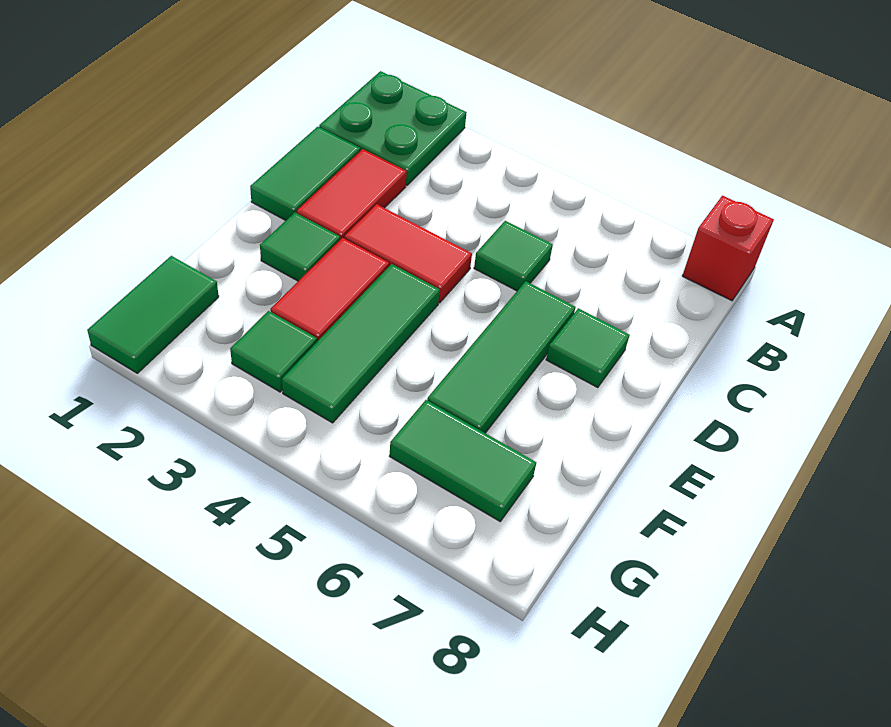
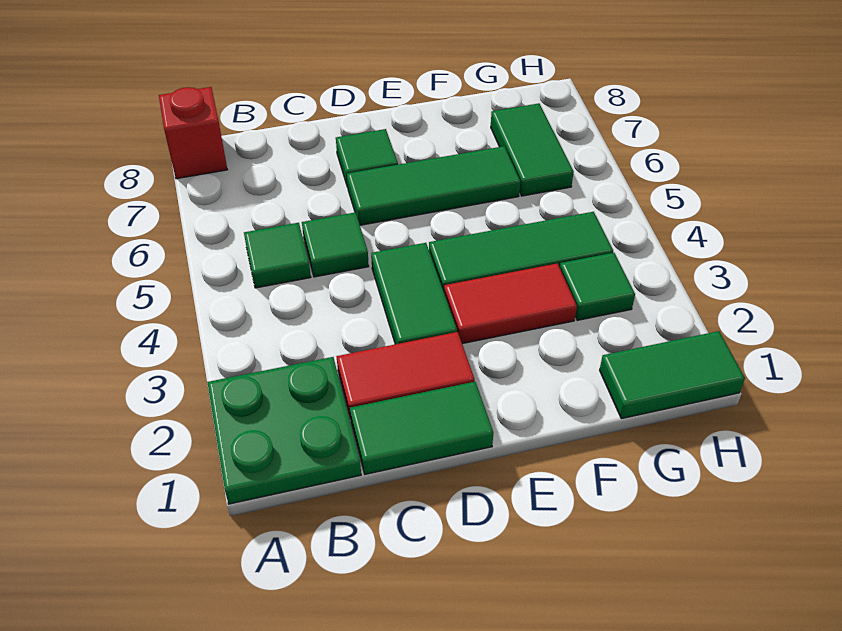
red 1x2 tile [344,204,472,303] -> green 1x2 tile [371,243,457,344]
green 1x1 tile [260,212,340,281] -> green 1x1 tile moved to [244,223,311,288]

